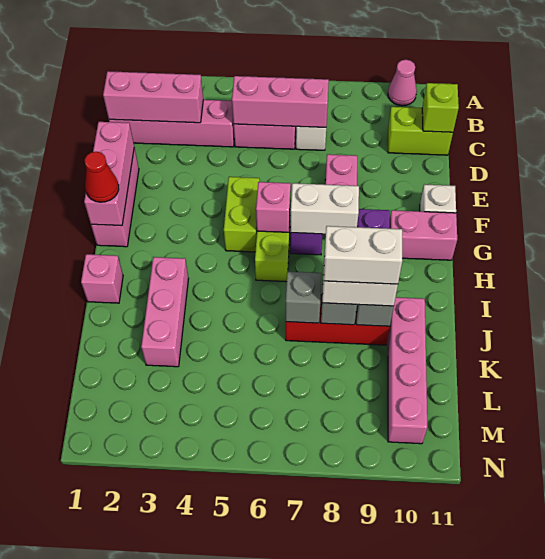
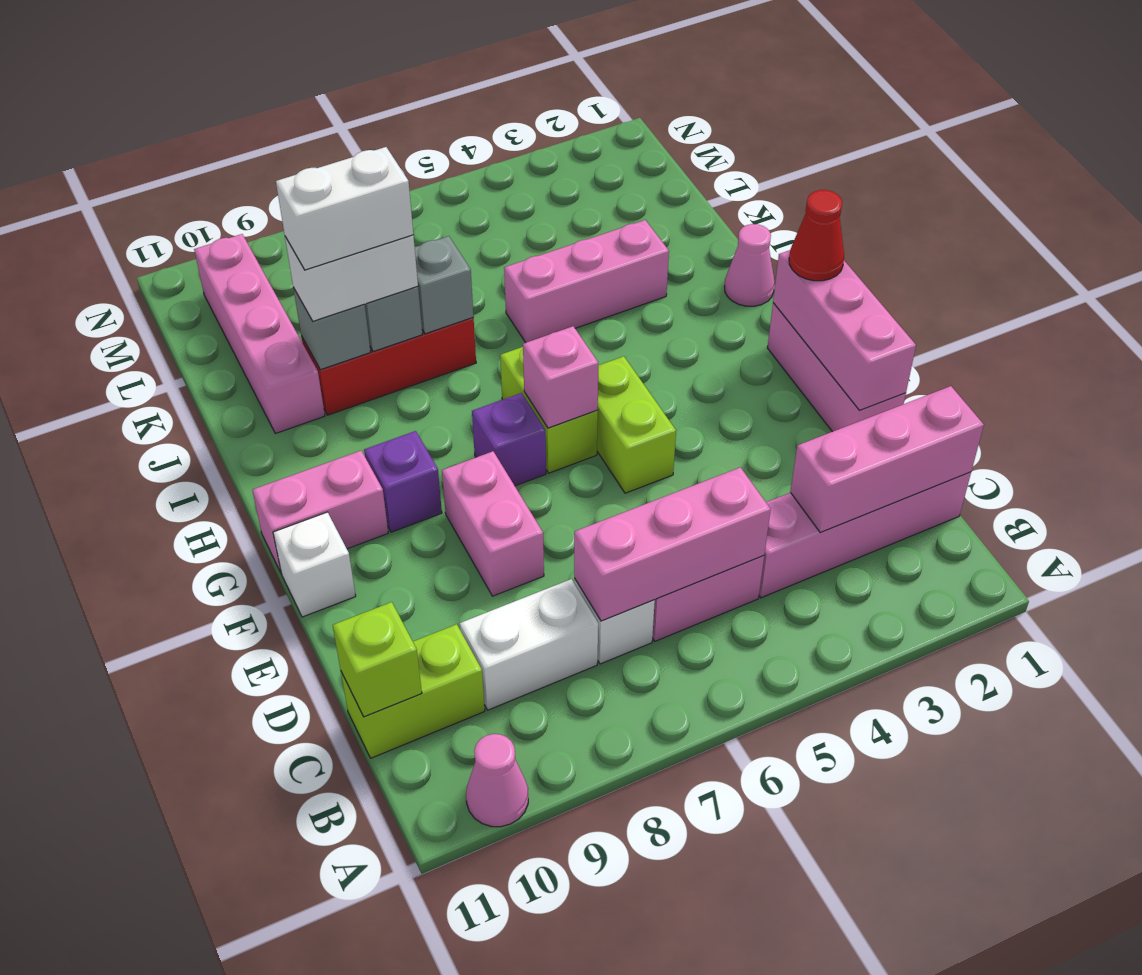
white 1x2 brick [290,183,359,234] -> white 1x2 brick moved to [460,579,598,710]
pink 1x1 brick [81,254,123,303] -> pink 1x1 cone [724,224,775,306]
pink 1x3 brick [141,257,189,367] -> pink 1x3 brick turned to [504,220,669,343]

